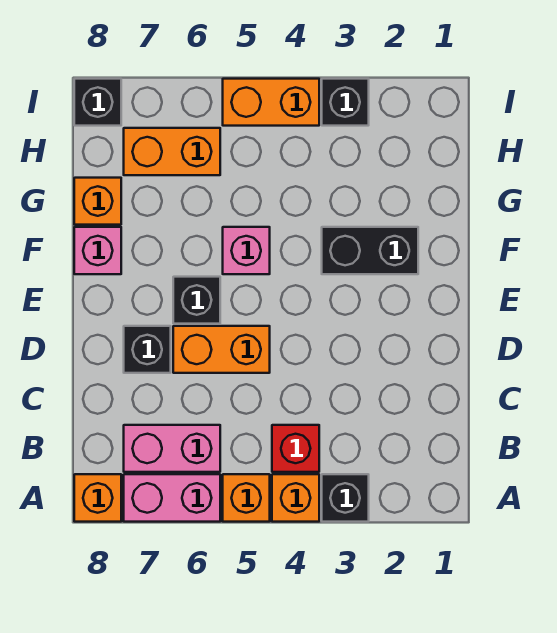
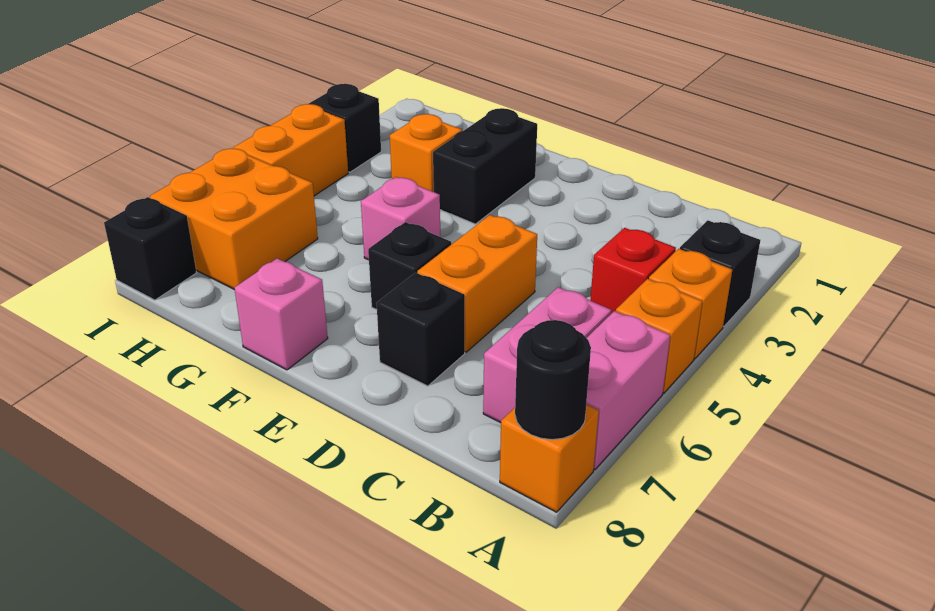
none -> black 1x1 round brick [515,320,591,440]
orange 1x1 brick [74,178,121,225] -> orange 1x1 brick moved to [390,114,462,192]
orange 1x2 brick [124,128,220,175] -> orange 2x2 brick [150,149,318,290]

